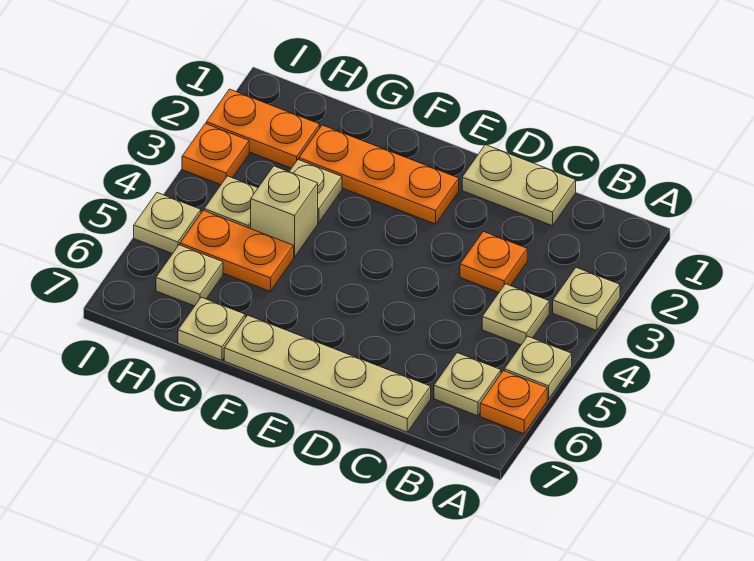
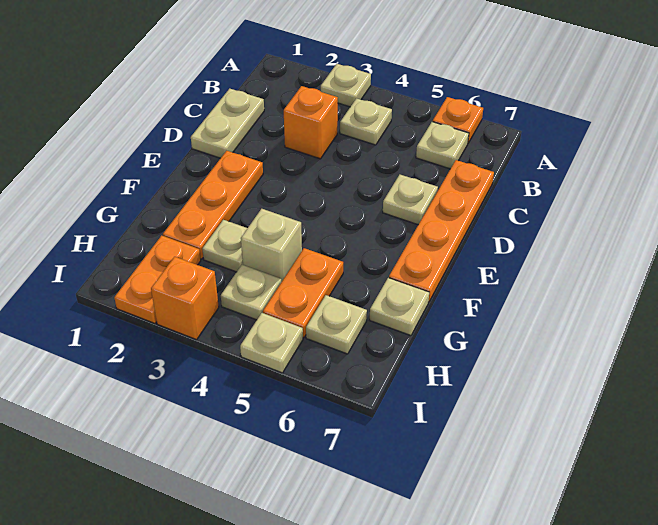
tan 1x1 plate [504,336,572,399] -> tan 1x1 plate moved to [383,175,438,225]
orange 1x1 plate [460,231,527,293] -> orange 1x1 brick [284,86,338,159]
tan 1x4 plate [224,315,431,432] -> orange 1x4 plate [389,160,494,302]
orange 1x1 plate [182,124,249,185] -> orange 1x1 brick [151,257,219,340]

